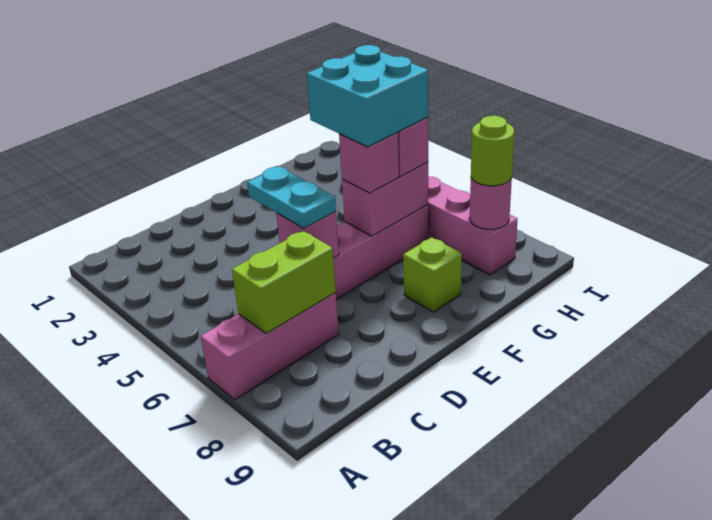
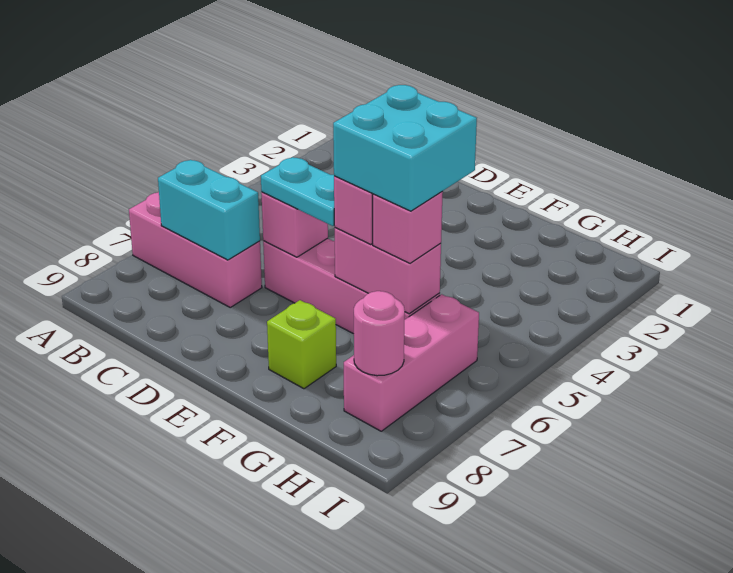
lime 1x2 brick [232,231,336,334] -> cyan 1x2 brick [158,160,260,260]
cyan 1x2 plate [247,167,336,228] -> cyan 1x2 plate turned to [261,157,334,226]
lime 1x1 round brick [471,116,514,186] -> none

